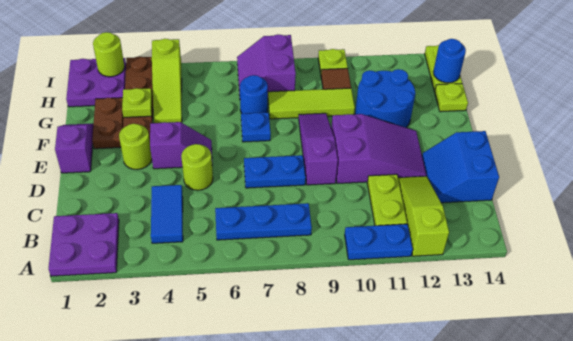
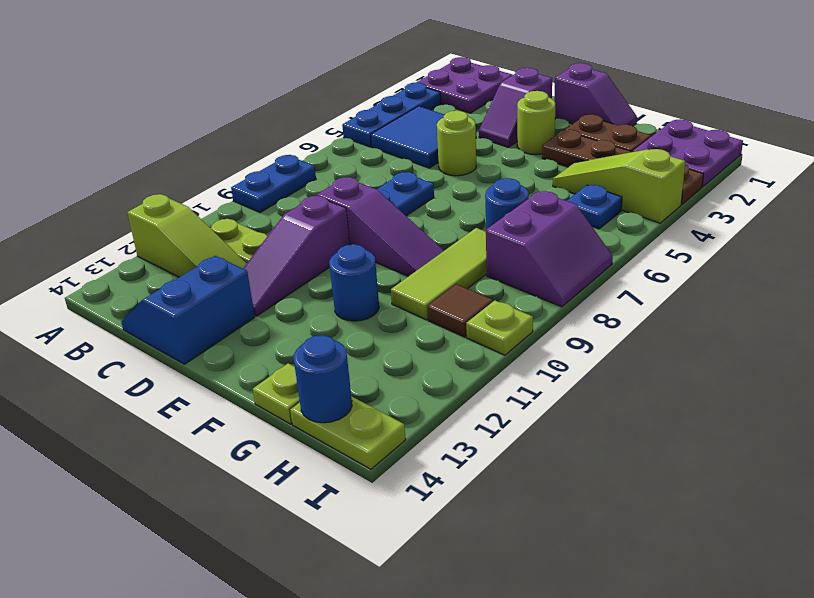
blue 1x2 plate [345,224,413,260] -> blue 1x2 plate moved to [231,155,316,213]
blue 1x2 tile [151,185,183,243] -> blue 2x2 tile [371,106,476,168]
blue 1x3 plate [215,203,312,240] -> blue 1x3 plate moved to [342,82,441,147]
blue 2x2 slope [422,131,499,203] -> blue 2x2 slope turned to [121,256,255,364]
purple 2x3 slope [331,114,426,184] -> purple 1x3 slope [243,196,350,316]
purple 1x2 slope [150,122,212,169] -> purple 1x2 slope moved to [479,68,552,147]
blue 1x1 plate [241,113,271,142] -> blue 1x1 plate moved to [567,185,622,229]
blue 2x2 round brick [355,69,415,128] -> blue 1x1 round brick [329,244,379,321]
lime 1x1 plate [122,88,152,117] -> none
purple 2x2 slope [237,34,296,95] -> purple 2x2 slope turned to [486,191,613,307]
lime 1x1 round brick [93,32,125,77] -> none

